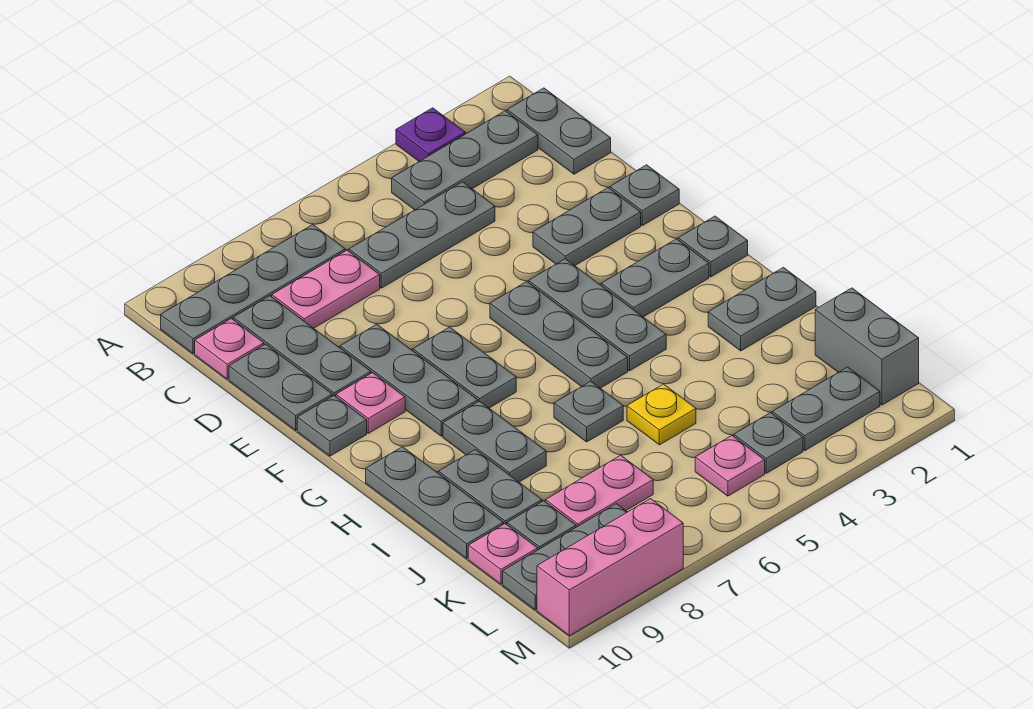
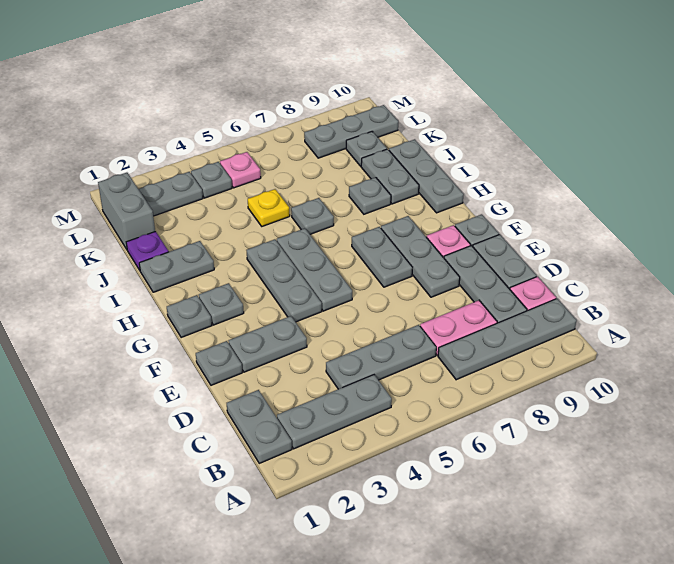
purple 1x1 plate [396,108,465,161] -> purple 1x1 plate moved to [126,231,169,270]
grey 1x2 plate [601,239,709,317] -> grey 1x1 plate [199,283,244,325]
grey 1x2 plate [443,401,546,482] -> grey 1x1 plate [349,177,391,214]
pink 1x2 plate [546,455,653,527] -> none
pink 1x1 plate [468,524,538,584] -> none
pink 1x3 brick [537,499,683,636] -> none

